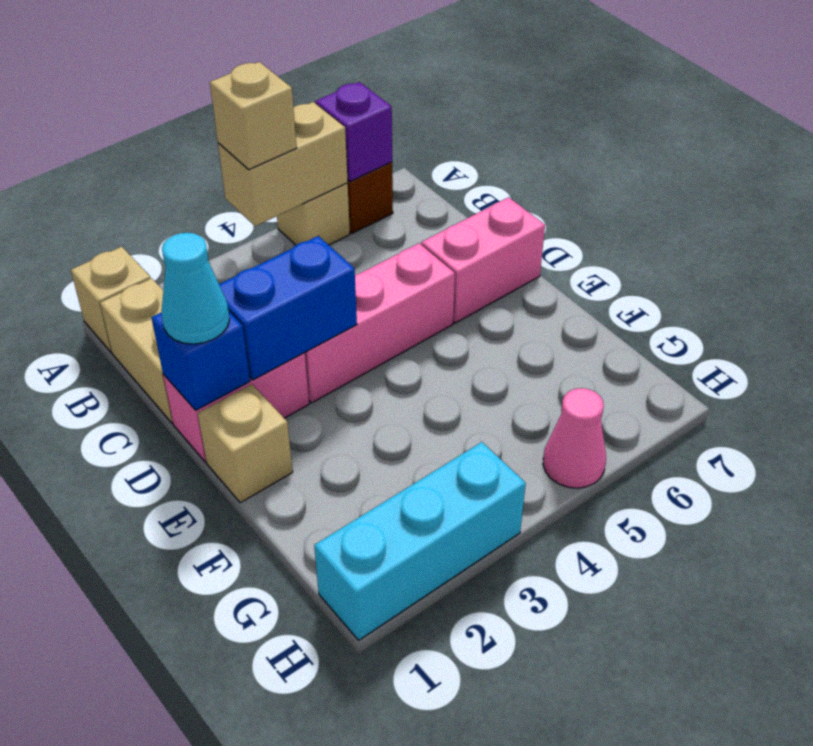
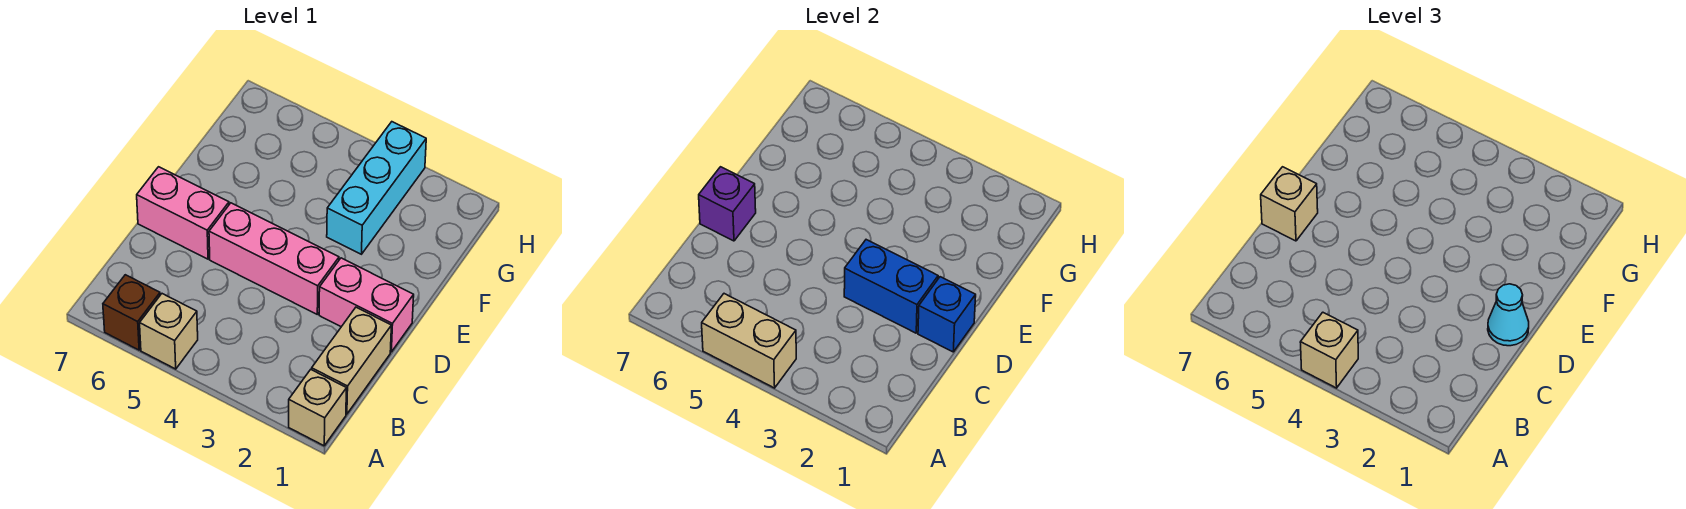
purple 1x1 brick [315,82,392,182] -> purple 1x1 brick moved to [699,167,756,241]
tan 1x1 brick [198,384,293,503] -> tan 1x1 brick moved to [1261,167,1318,241]
cyan 1x3 brick [314,442,526,640] -> cyan 1x3 brick turned to [327,122,426,254]
pink 1x1 cone [543,388,606,488] -> none

